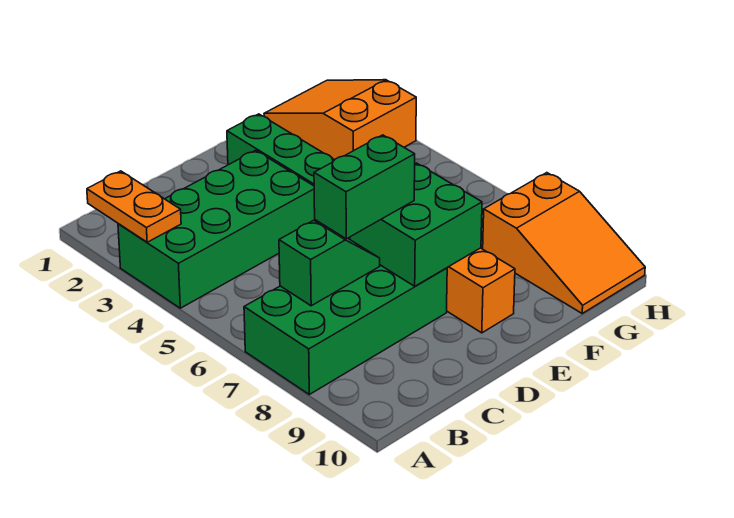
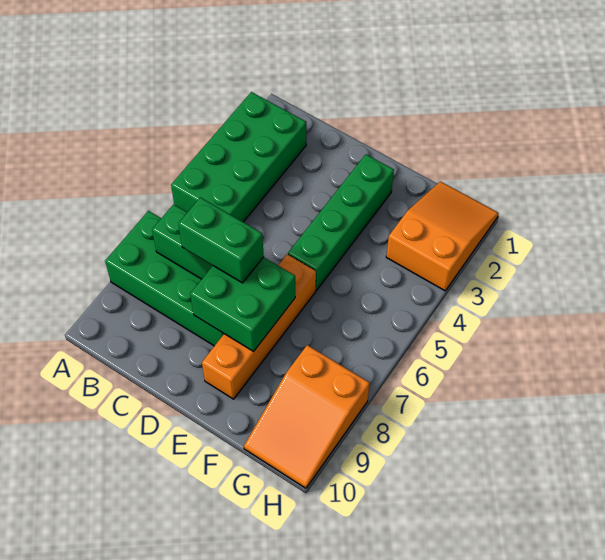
orange 1x2 plate [87,171,181,242] -> none
green 2x4 brick [118,150,317,308] -> green 2x4 brick turned to [171,92,306,222]

